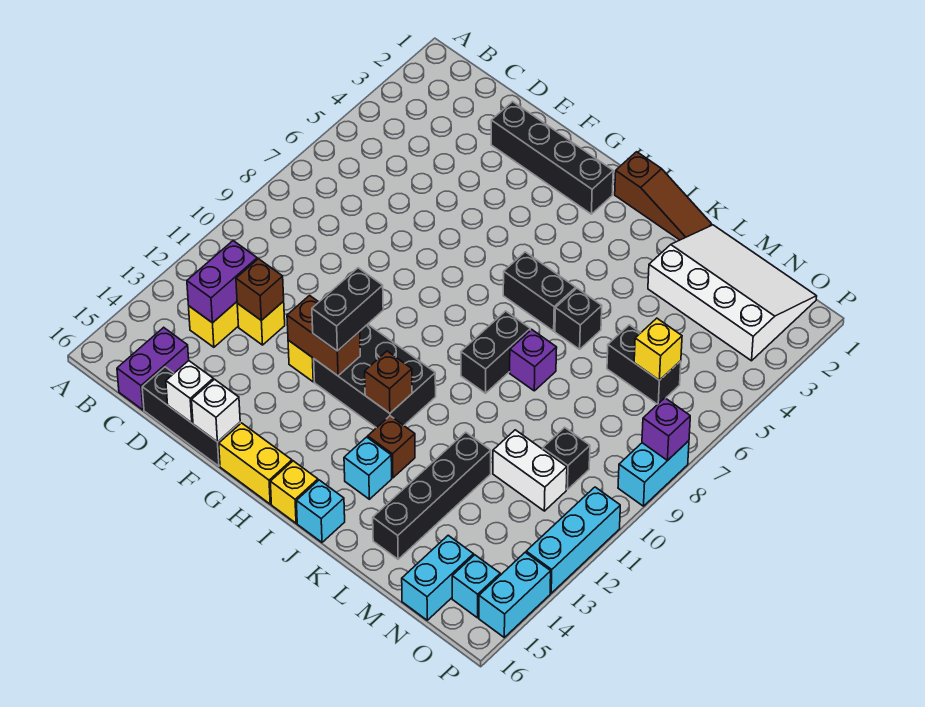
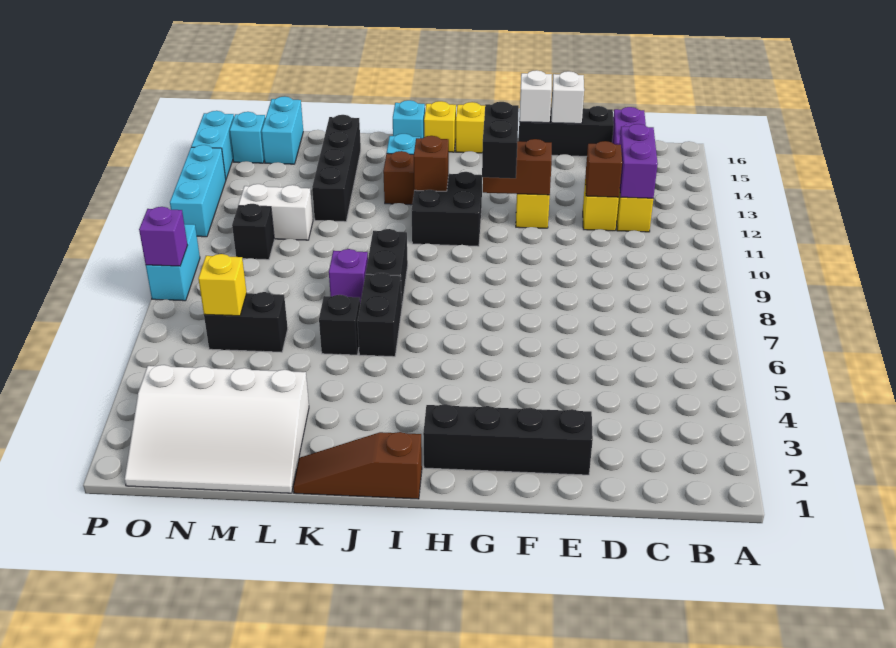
black 2x3 brick [314,324,436,428] -> black 2x2 brick [411,172,482,246]
black 1x2 brick [503,252,576,331] -> black 1x2 brick turned to [357,273,402,357]

